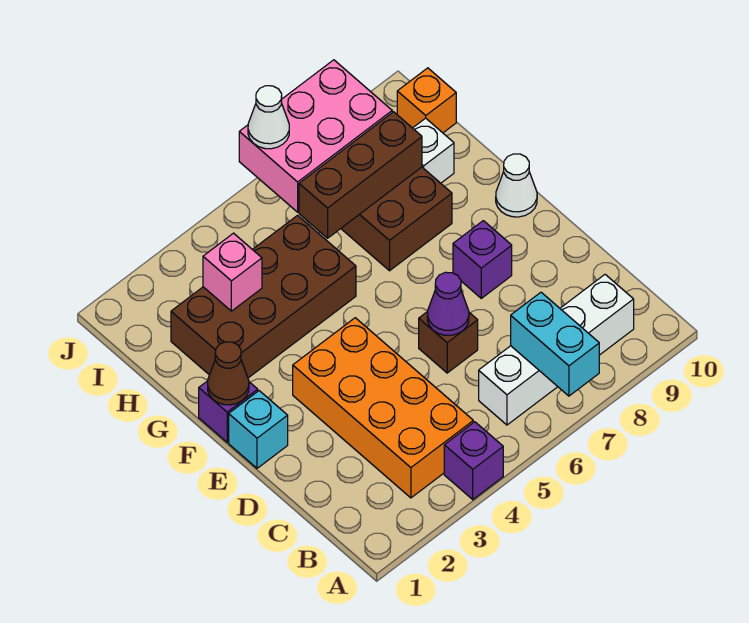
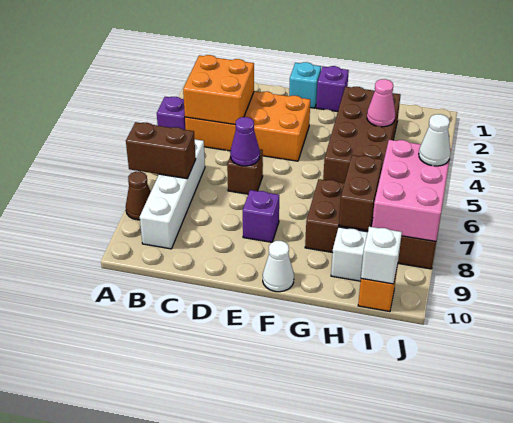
cyan 1x2 brick [511,292,599,396] -> brown 1x2 brick [126,122,196,179]
none -> orange 2x2 brick [183,55,254,125]
brown 1x1 cone [208,342,249,405] -> brown 1x1 cone moved to [126,171,151,220]
pink 1x1 brick [203,233,262,311] -> pink 1x1 cone [367,79,395,127]
brown 1x3 brick [299,112,422,238] -> brown 1x2 brick [339,155,382,230]
none -> white 1x1 brick [361,227,402,284]

